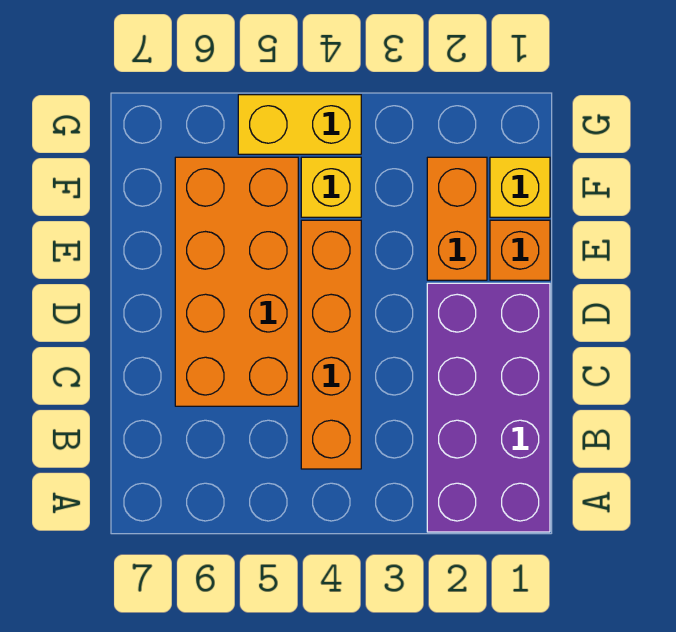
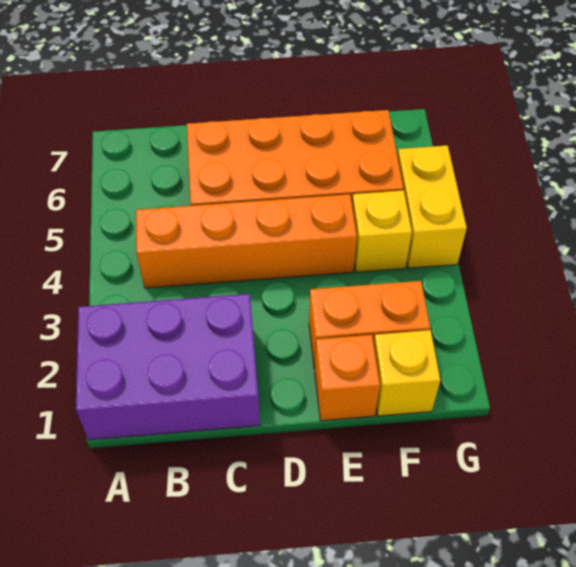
purple 2x4 brick [427,283,550,532] -> purple 2x3 brick [76,294,260,440]

